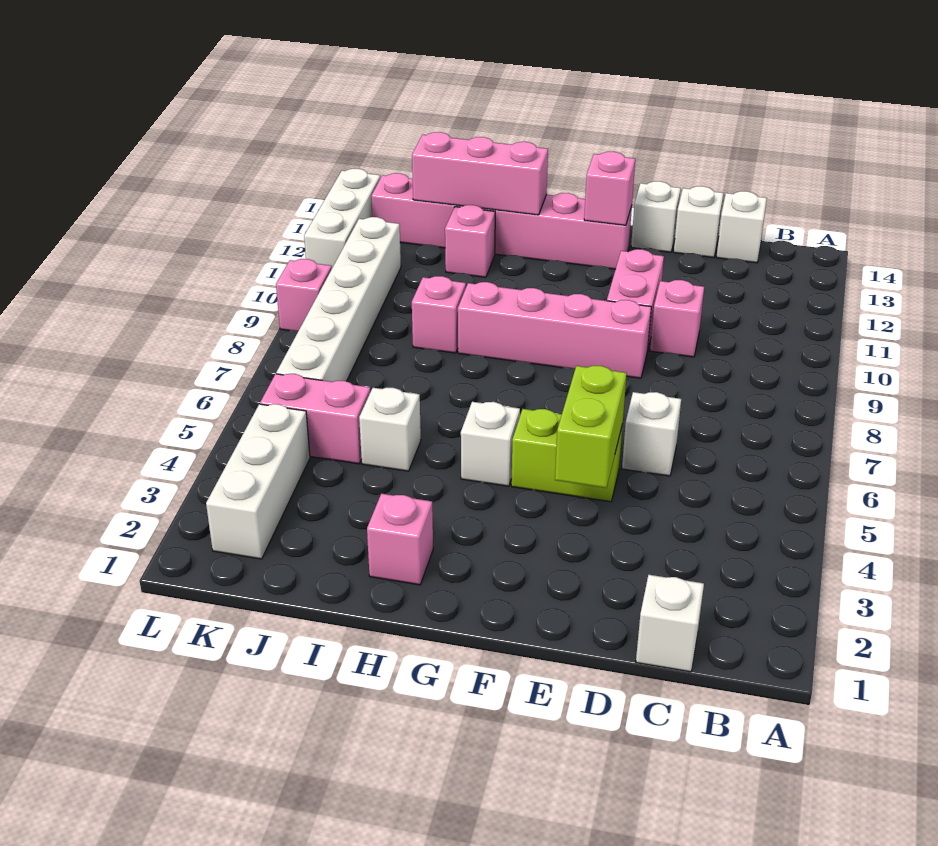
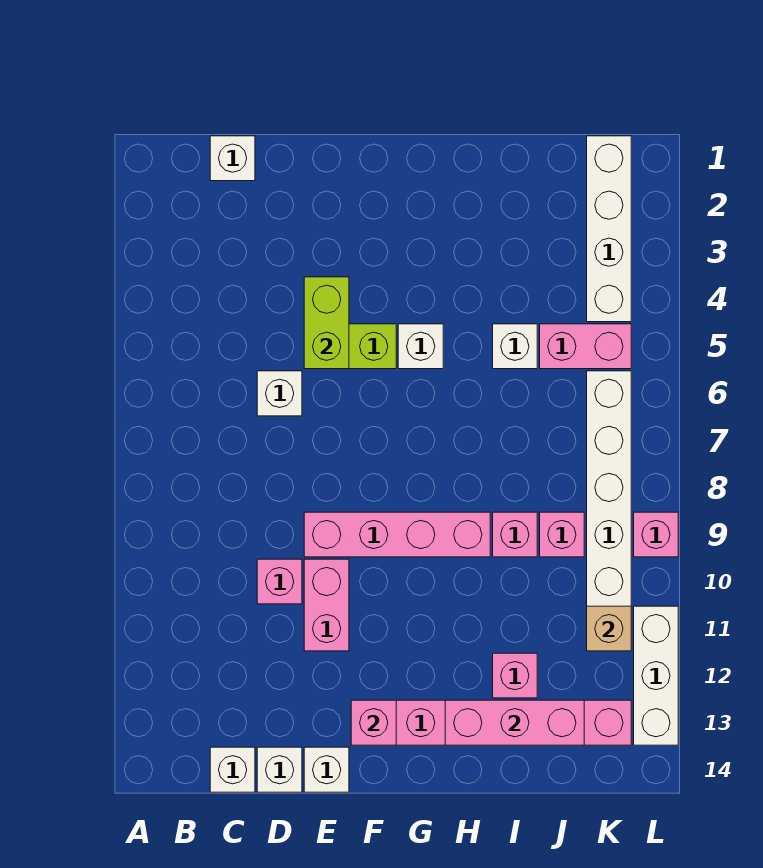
pink 1x1 brick [367,494,433,585] -> pink 1x1 brick moved to [540,512,584,557]
white 1x3 brick [206,404,310,559] -> white 1x4 brick [587,136,631,322]
none -> tan 1x1 brick [587,606,631,651]

